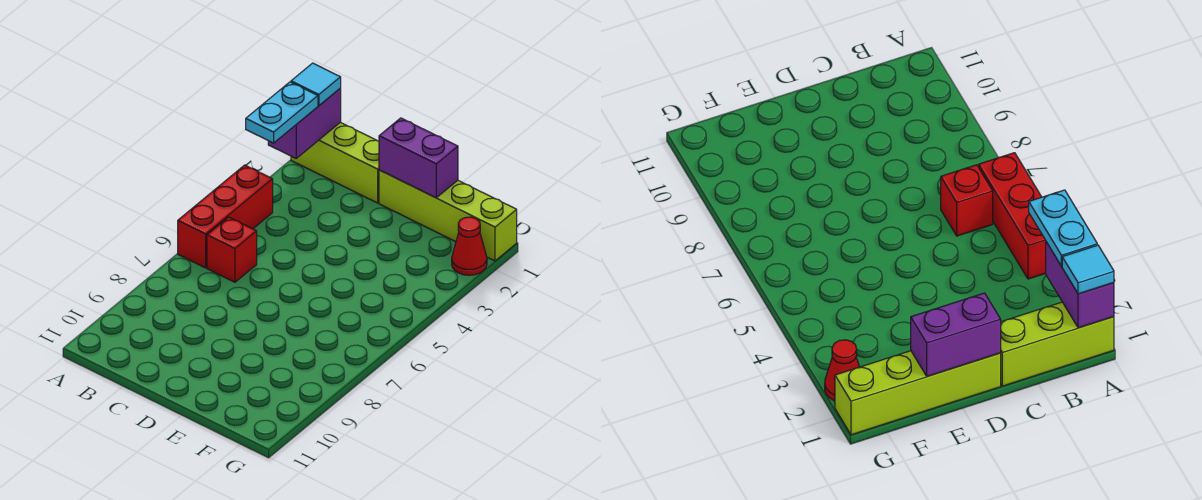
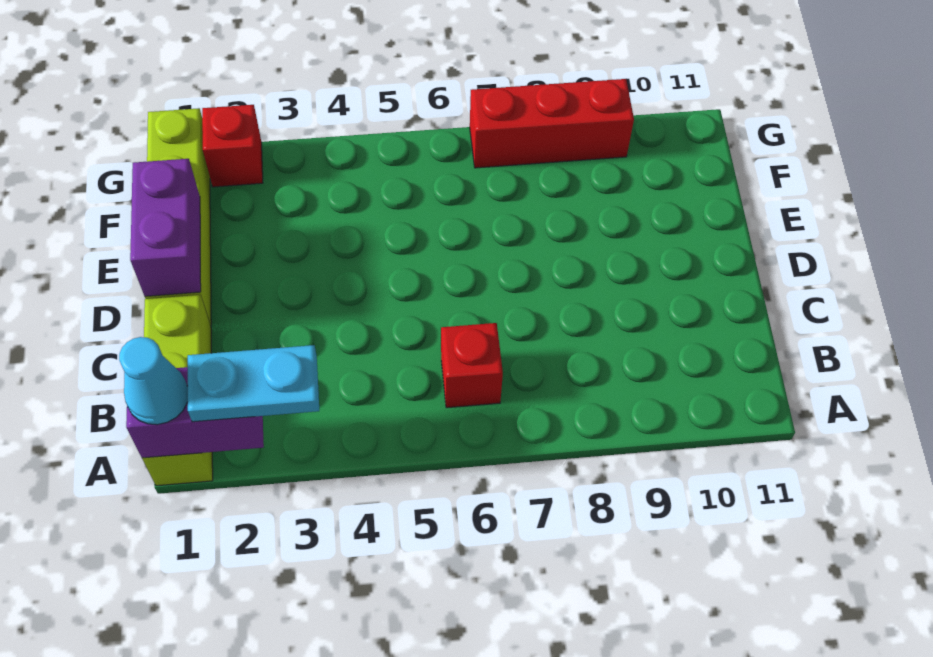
cyan 1x1 tile [291,63,341,106] -> cyan 1x1 cone [119,337,188,425]
red 1x3 brick [178,165,273,268] -> red 1x3 brick moved to [470,79,634,168]
red 1x1 cone [452,217,487,275] -> red 1x1 brick [202,105,263,187]

